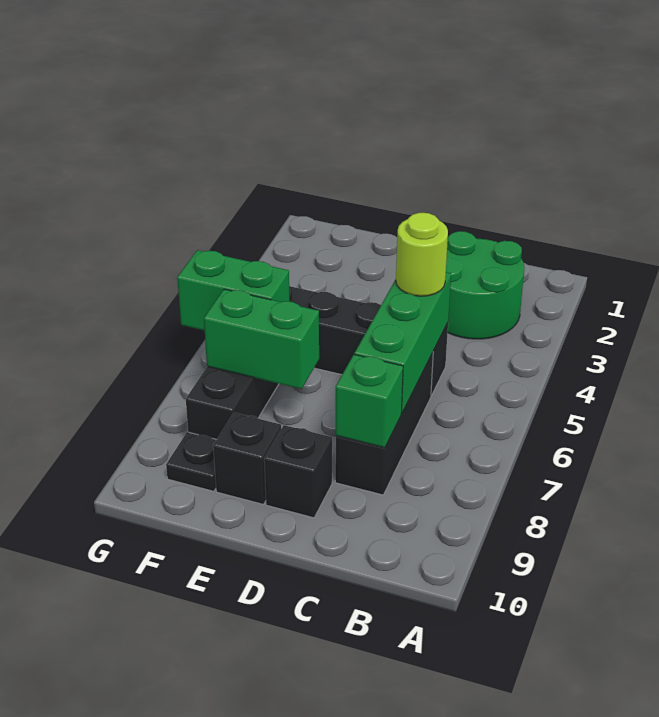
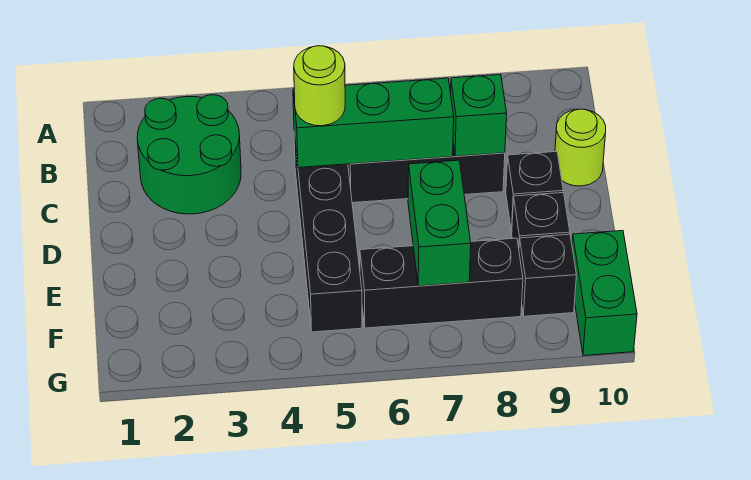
none -> lime 1x1 round brick [555,109,606,186]
green 1x2 brick [177,250,290,330] -> green 1x2 brick moved to [572,231,637,356]
black 1x1 plate [166,432,217,491] -> black 1x1 brick [519,234,576,316]

